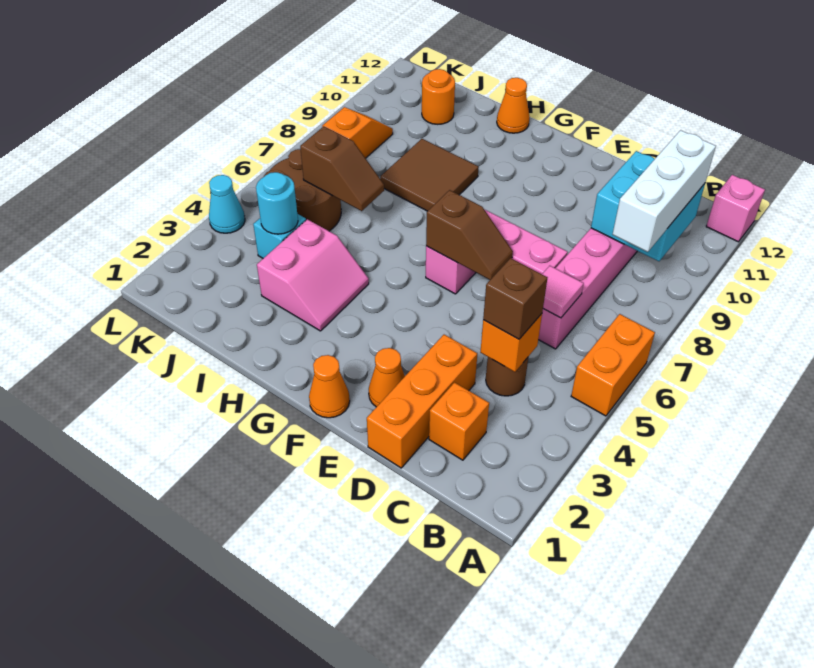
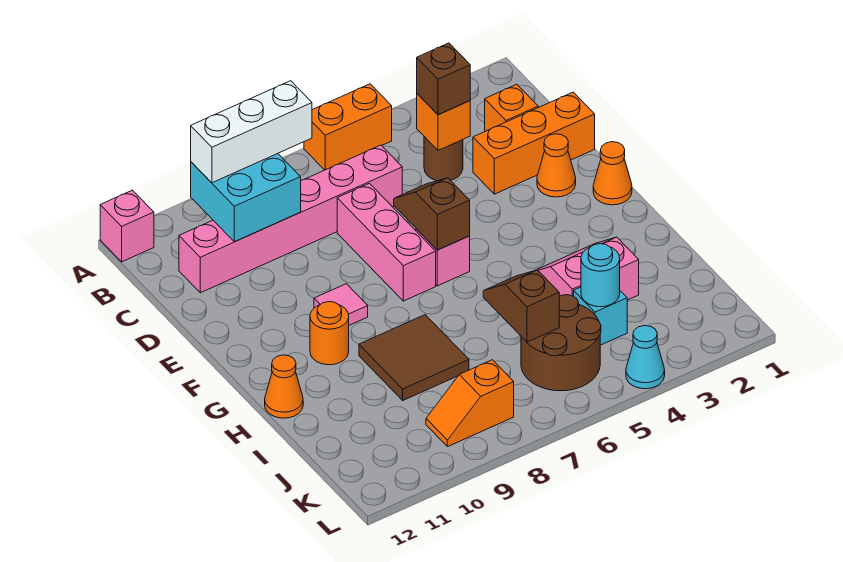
pink 1x1 tile [542,266,584,318] -> pink 1x1 tile moved to [314,284,368,325]
orange 1x1 round brick [422,69,455,124] -> orange 1x1 round brick moved to [310,302,349,365]

